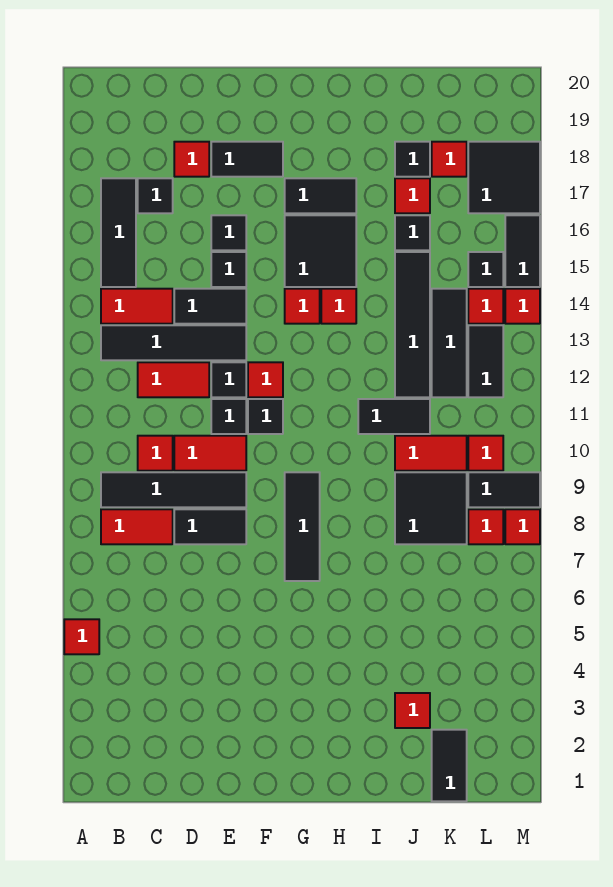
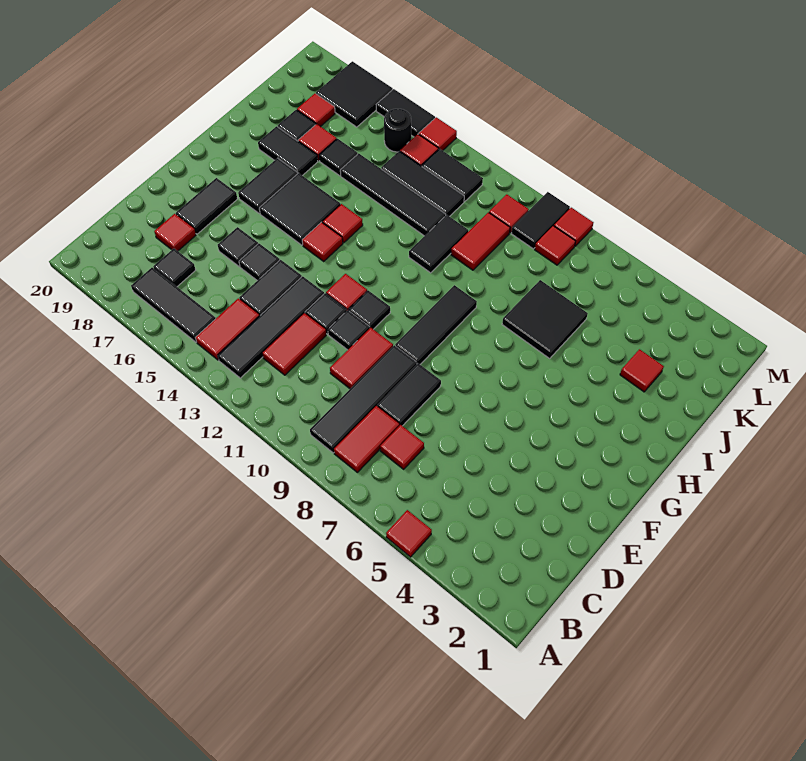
red 1x1 tile [138,436,173,471] -> red 1x1 tile moved to [380,425,424,469]
black 1x3 tile [285,472,320,581] -> black 1x3 tile turned to [395,285,477,364]
black 2x2 tile [395,472,467,544] -> black 2x2 tile moved to [502,280,588,358]
black 1x2 tile [432,730,467,801] -> black 1x2 tile moved to [258,126,318,176]
black 1x1 tile [468,252,503,287] -> black 1x1 round brick [384,109,411,152]

